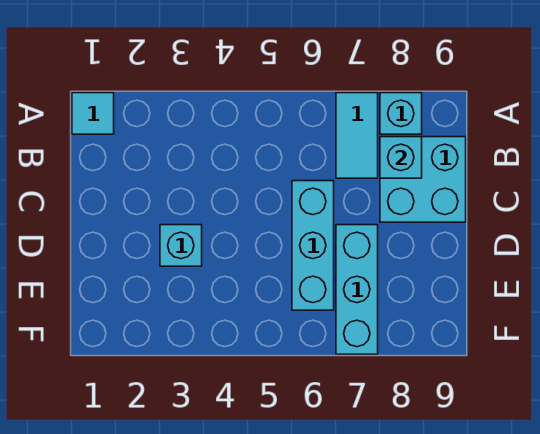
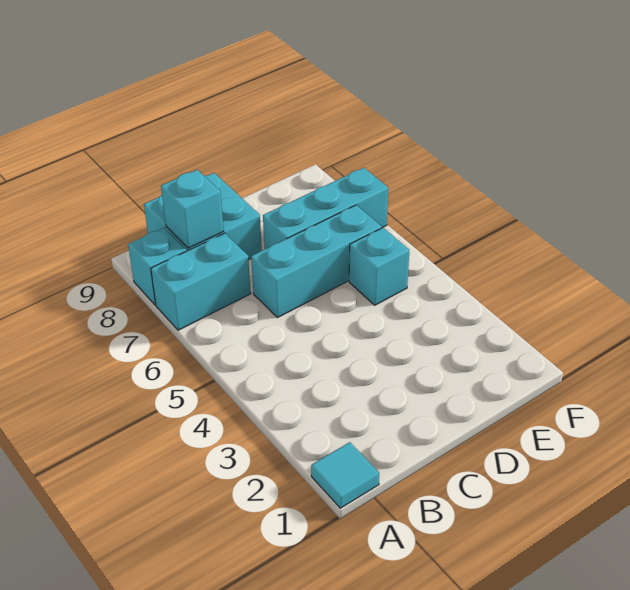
cyan 1x2 tile [336,93,378,178] -> cyan 1x2 brick [151,233,251,330]
cyan 1x1 brick [160,225,202,266] -> cyan 1x1 brick moved to [349,228,409,305]

